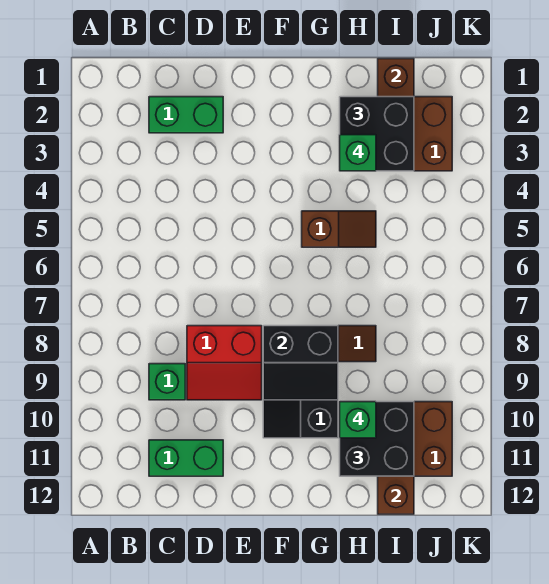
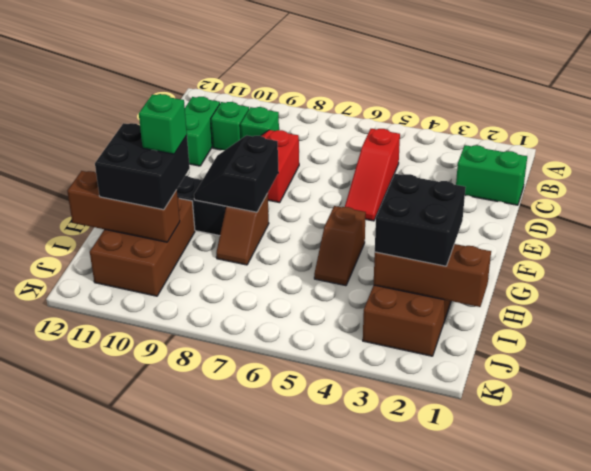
green 1x2 brick [149,97,223,133] -> green 1x2 brick turned to [456,145,527,205]
none -> red 1x3 slope [345,129,400,221]
green 1x1 brick [340,135,376,171] -> green 1x1 brick moved to [211,102,249,150]

